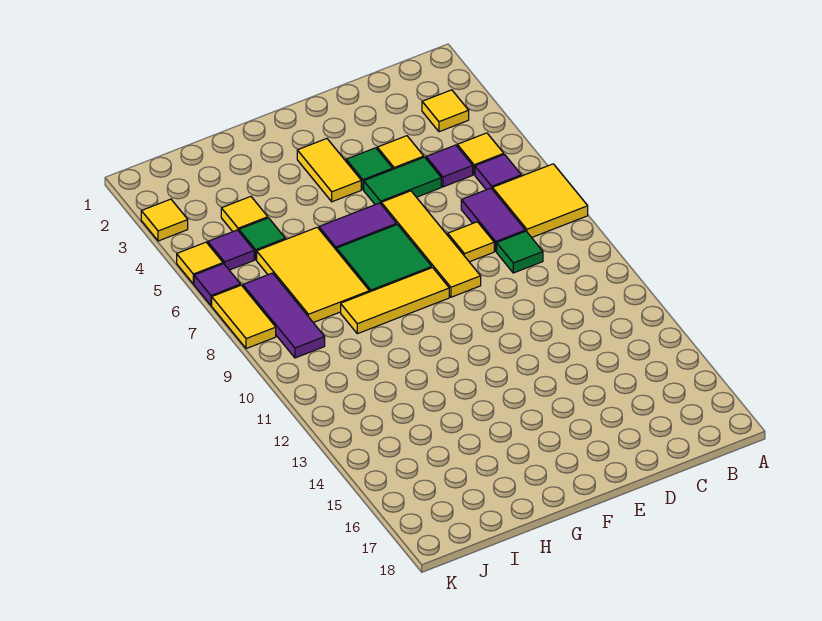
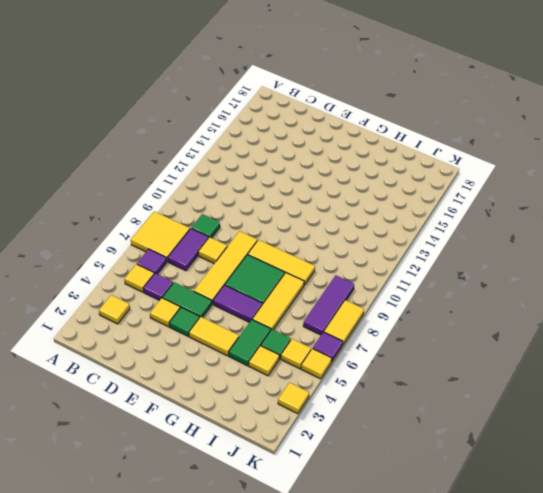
yellow 1x2 tile [297,139,361,202] -> yellow 1x2 tile turned to [189,317,239,356]
none -> green 1x2 tile [229,320,271,366]
yellow 2x3 tile [257,227,369,323] -> yellow 1x3 tile [252,273,304,329]
purple 1x1 tile [208,230,254,270] -> yellow 1x1 tile [281,339,311,369]

